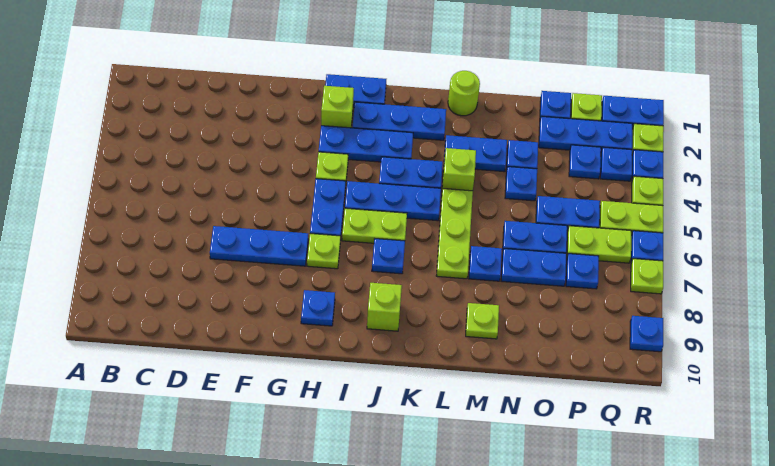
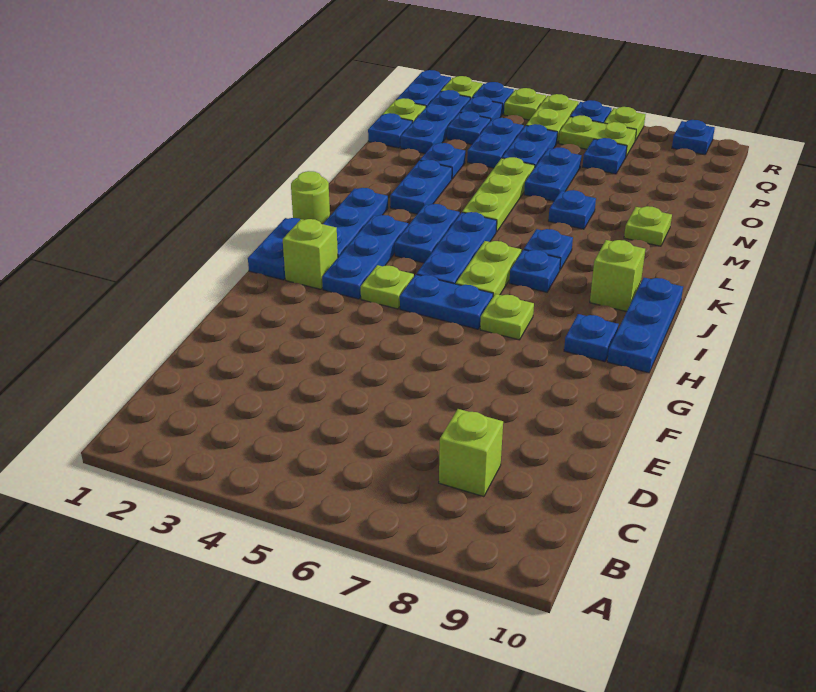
blue 1x3 plate [210,226,308,266] -> blue 1x3 plate moved to [607,278,683,373]
lime 1x1 round brick [448,71,480,116] -> lime 1x1 round brick moved to [291,171,330,224]
lime 1x1 brick [442,148,476,191] -> lime 1x1 brick moved to [439,409,503,497]
lime 1x3 plate [437,189,473,279] -> lime 1x3 plate turned to [462,157,535,232]
blue 1x1 plate [505,167,537,201] -> blue 1x1 plate moved to [524,229,573,270]
blue 1x2 plate [501,249,566,286] -> blue 1x2 plate moved to [467,118,524,168]
lime 1x2 plate [567,226,631,263] -> lime 1x2 plate turned to [559,115,636,156]

